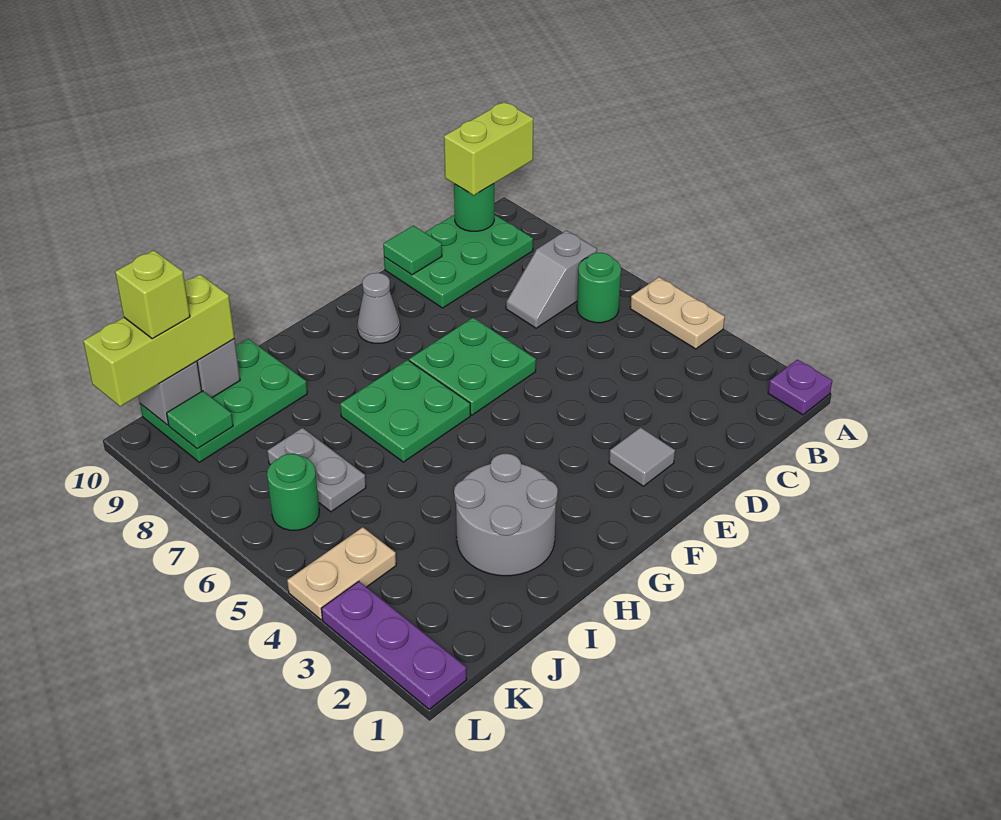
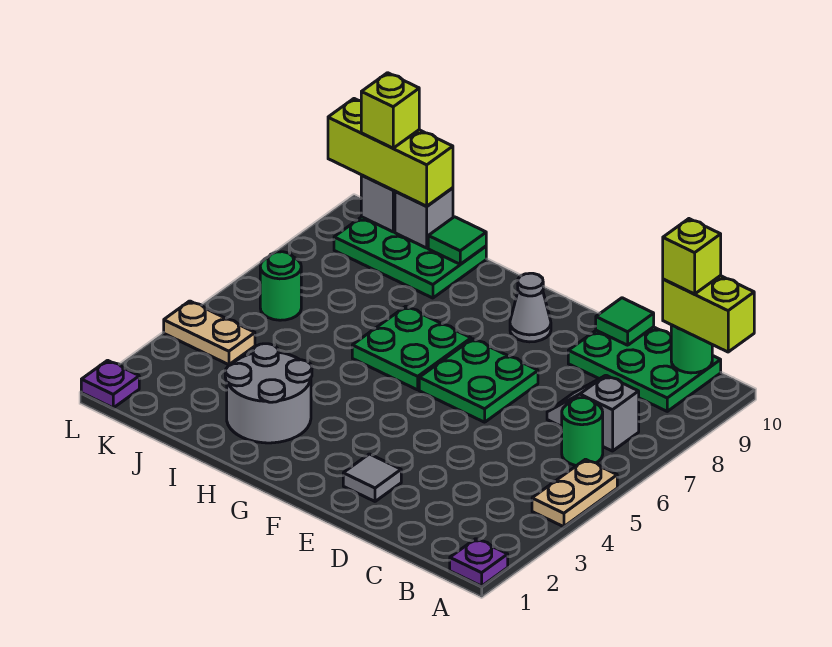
none -> lime 1x1 brick [663,219,721,294]
grey 1x2 plate [267,428,366,512] -> none
green 1x1 tile [167,391,233,449] -> green 1x1 tile moved to [428,217,486,264]
purple 1x3 plate [321,581,467,709] -> purple 1x1 plate [81,360,139,408]

